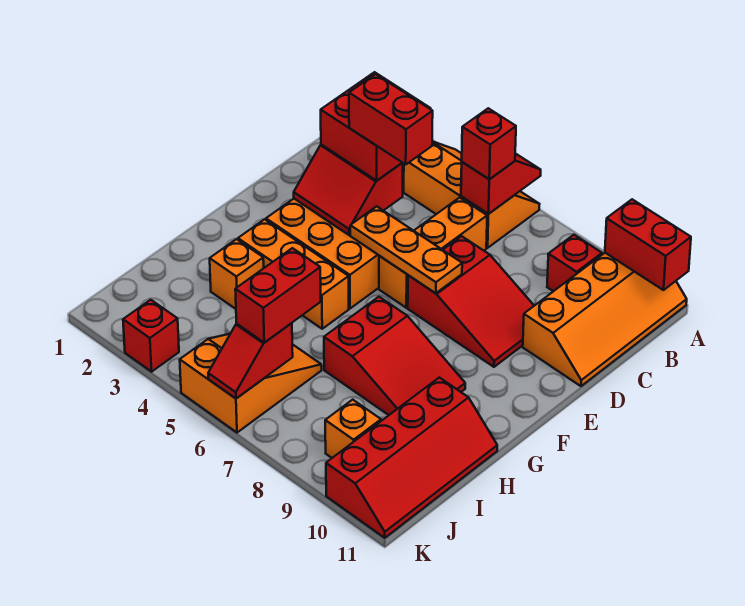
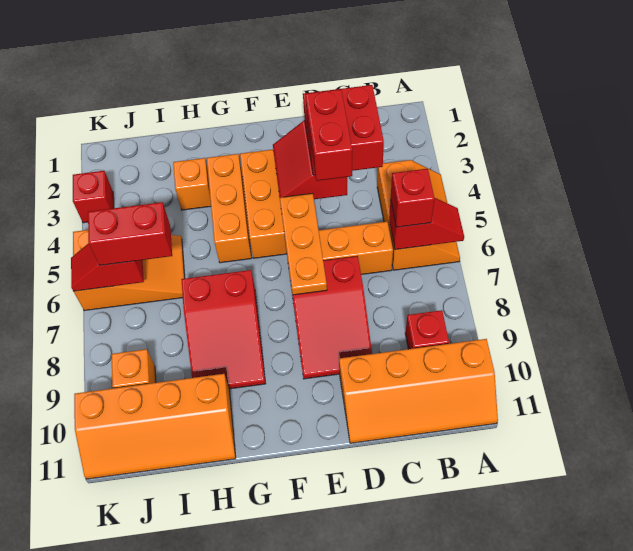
red 1x2 brick [605,199,691,290] -> none
red 2x4 slope [326,378,497,538] -> orange 2x4 slope [74,374,236,479]

